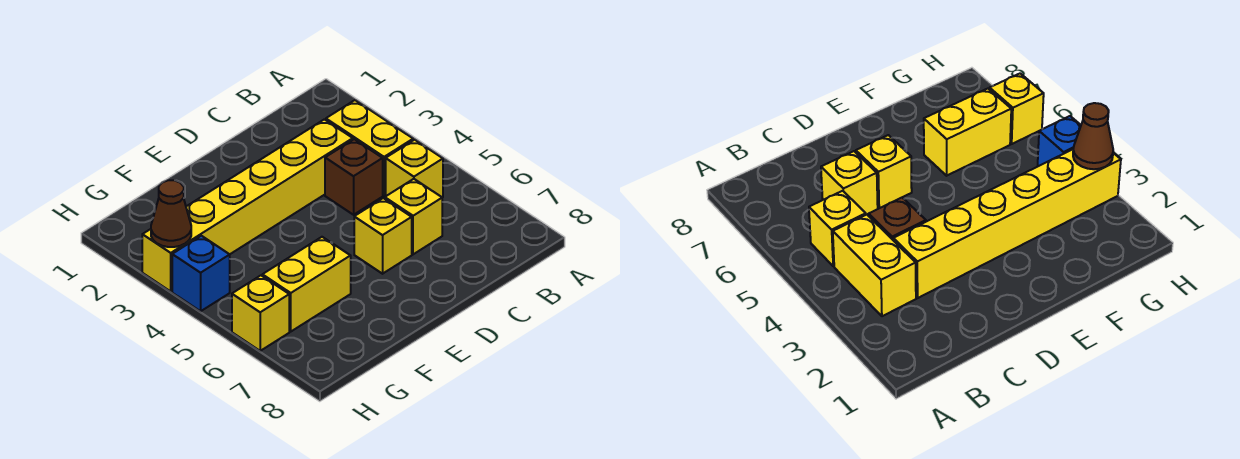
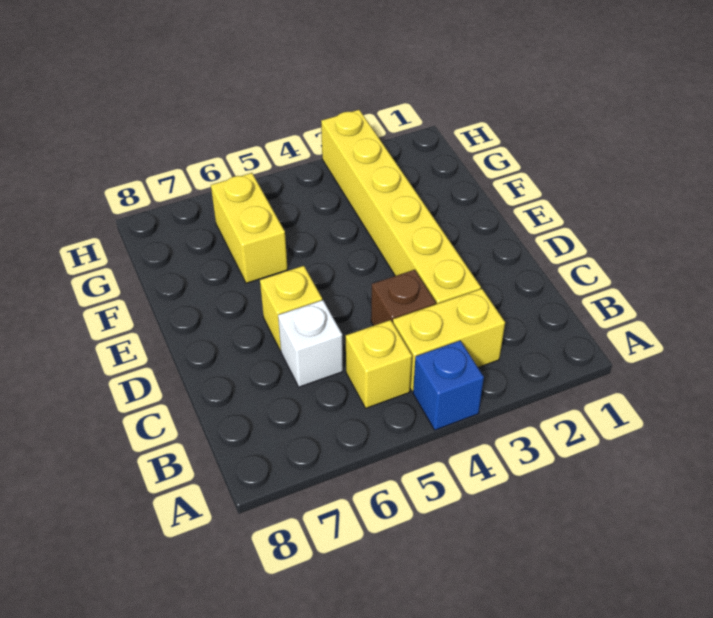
yellow 1x1 brick [385,179,442,254] -> white 1x1 brick [278,300,343,387]
brown 1x1 cone [151,180,191,247] -> none
blue 1x1 brick [172,236,230,311] -> blue 1x1 brick moved to [413,341,484,430]
yellow 1x1 brick [232,276,289,351] -> none

